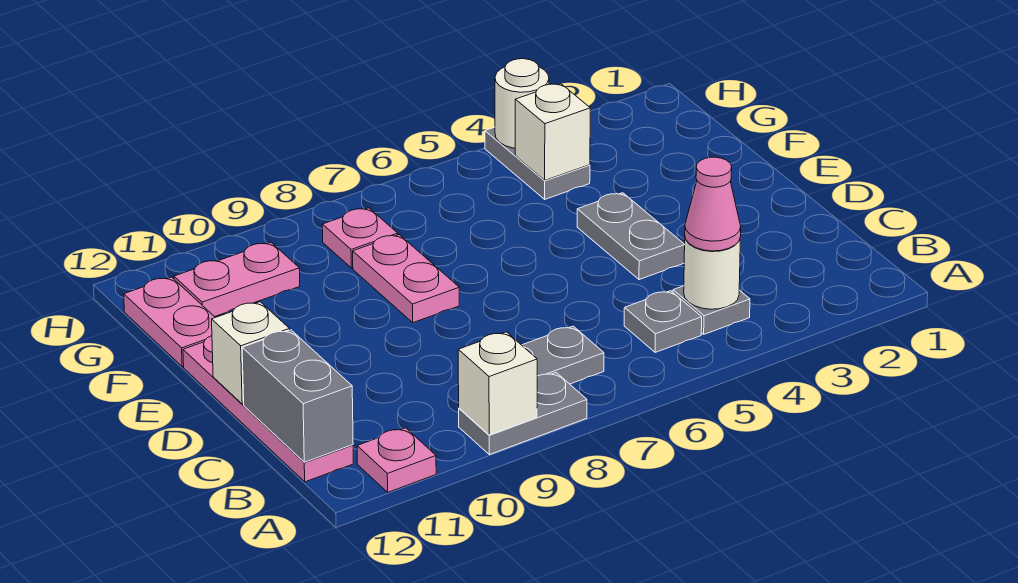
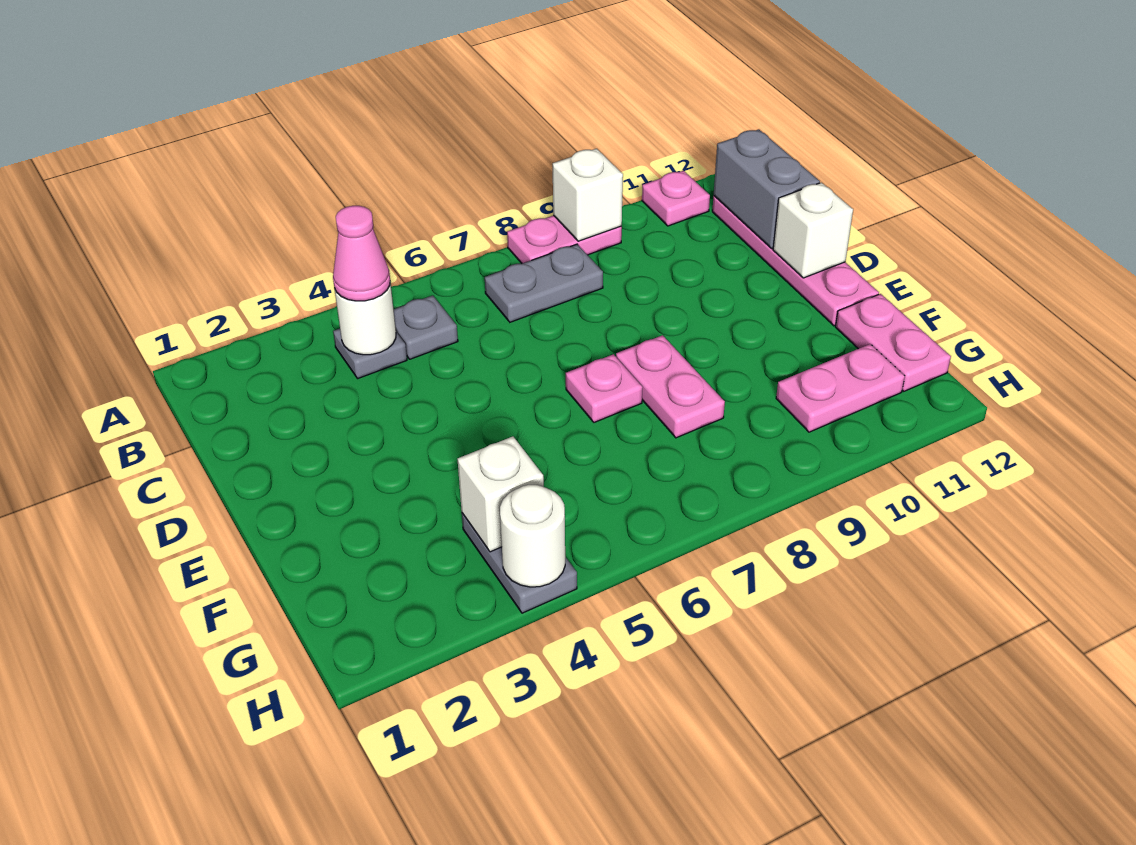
grey 1x2 plate [459,373,587,455] -> pink 1x2 plate [507,215,622,264]
grey 1x2 plate [577,193,685,280] -> none
pink 1x1 plate [322,208,398,268] -> pink 1x1 plate moved to [566,354,643,422]

